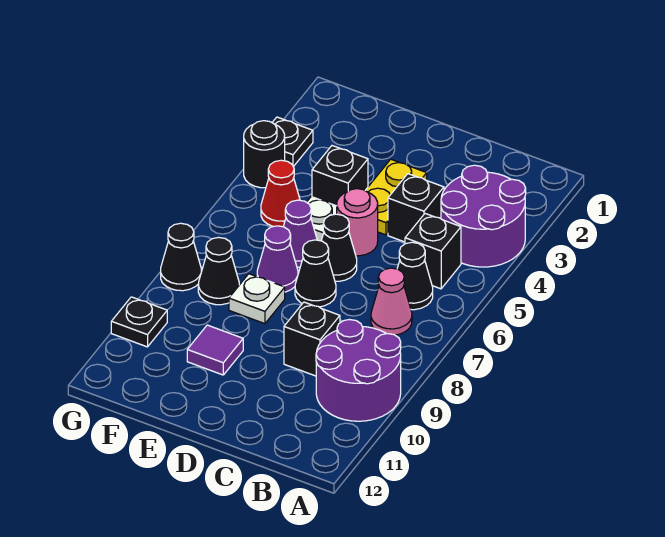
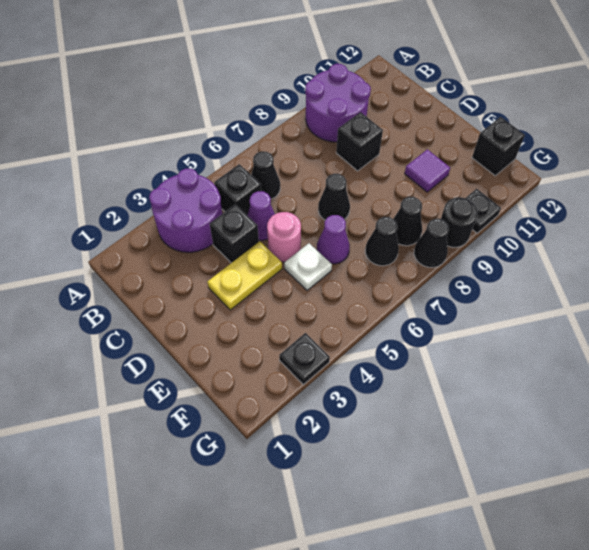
pink 1x1 cone [371,268,412,335] -> none
black 1x1 cone [321,214,357,281] -> black 1x1 cone moved to [365,217,399,266]
black 1x1 brick [312,146,368,206] -> black 1x1 brick moved to [472,117,525,176]
purple 1x1 cone [257,226,298,292] -> purple 1x1 cone moved to [247,191,275,240]
white 1x1 plate [229,274,285,324] -> none
red 1x1 cone [261,160,300,227] -> none
black 1x1 round brick [244,121,285,188] -> black 1x1 round brick moved to [441,197,478,247]

